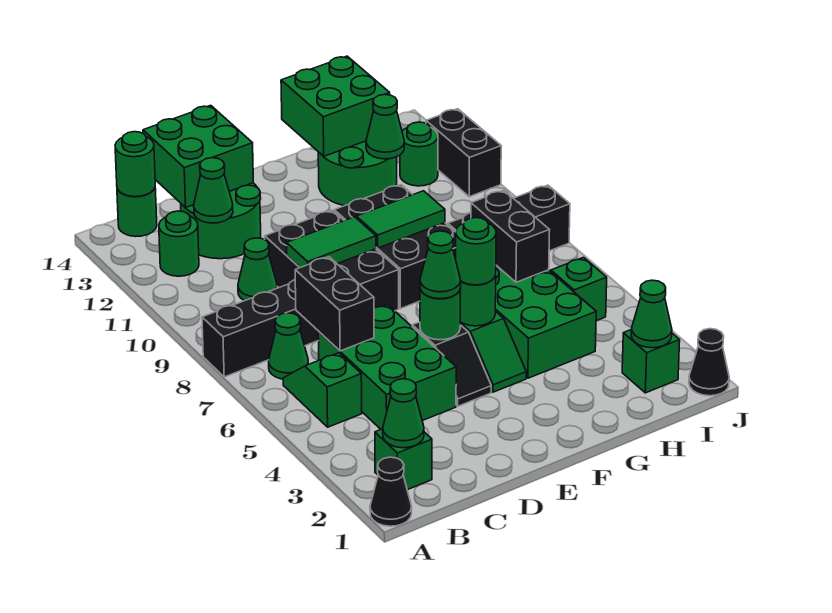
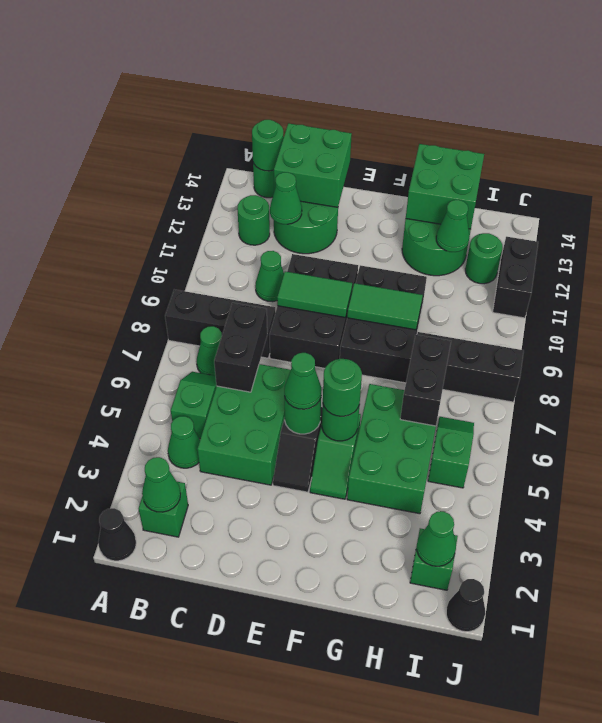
none -> green 1x1 cone [168,416,200,468]

